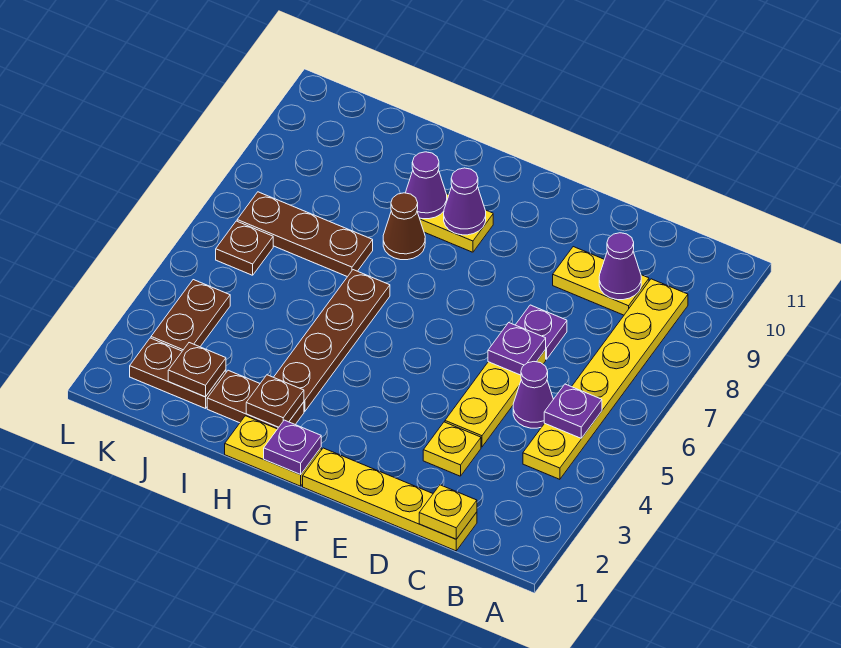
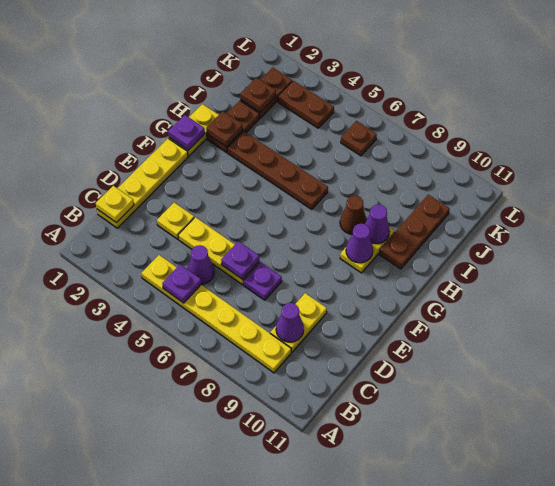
brown 1x3 plate [237,192,373,277] -> brown 1x3 plate moved to [379,195,449,269]

